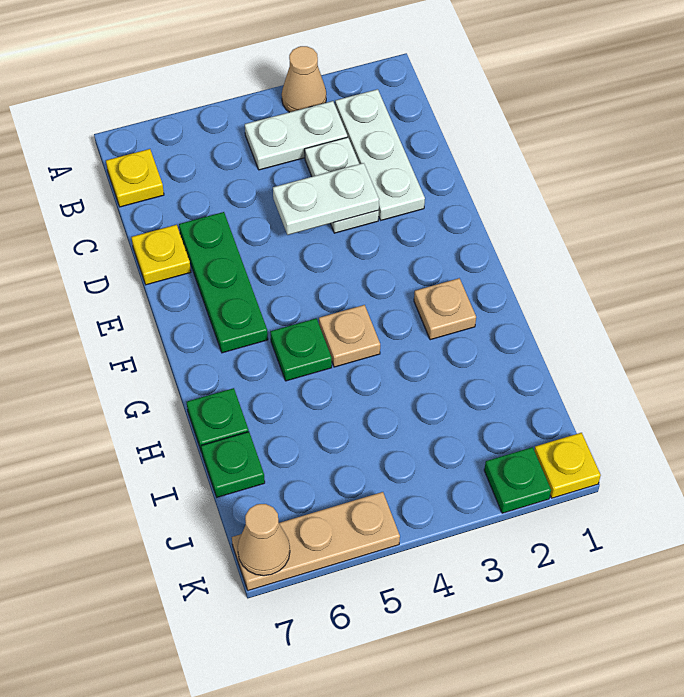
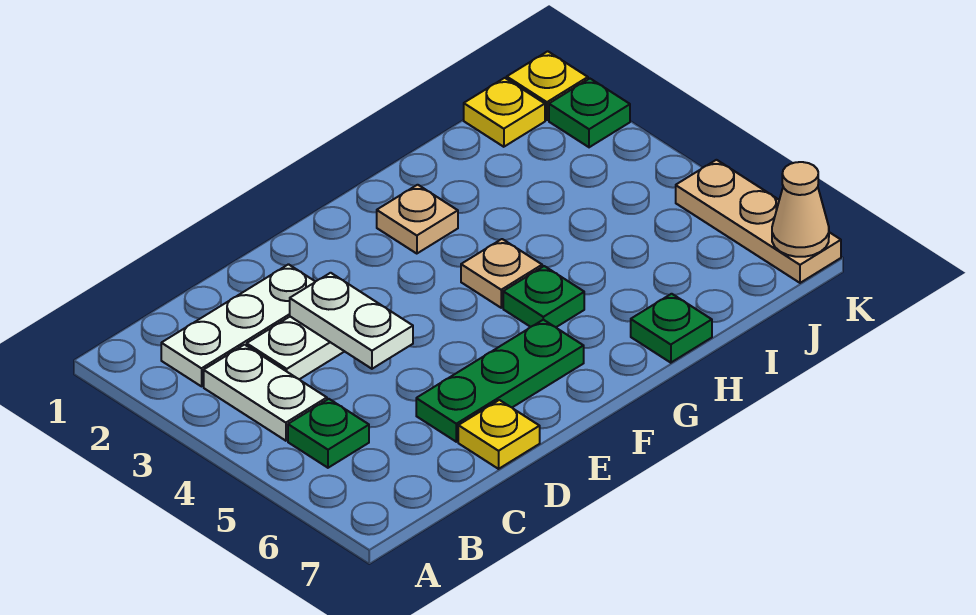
tan 1x1 cone [282,46,326,112] -> none
yellow 1x1 plate [106,149,164,207] -> yellow 1x1 plate moved to [464,78,545,147]
green 1x1 plate [201,432,265,497] -> green 1x1 plate moved to [288,399,369,468]

